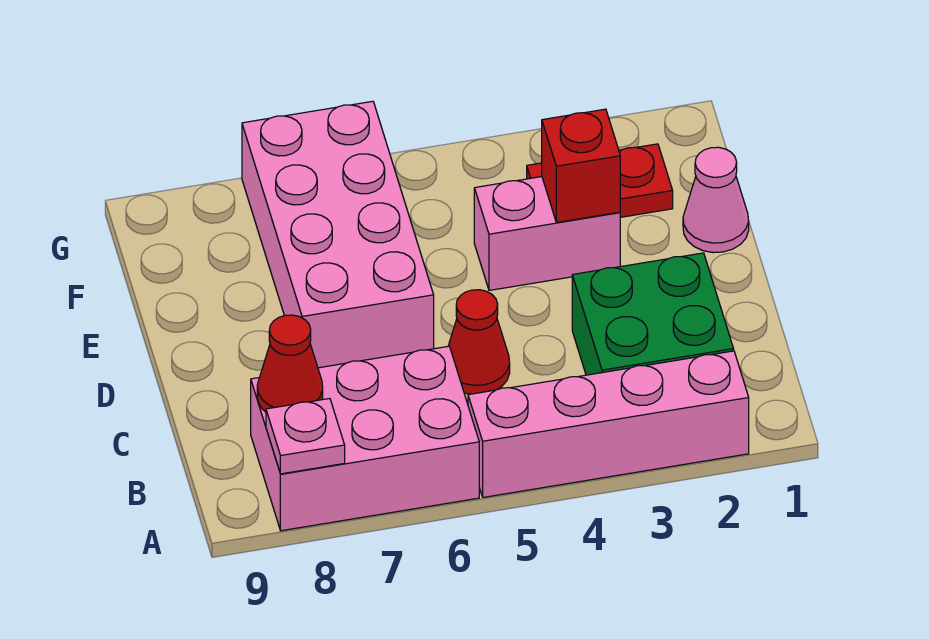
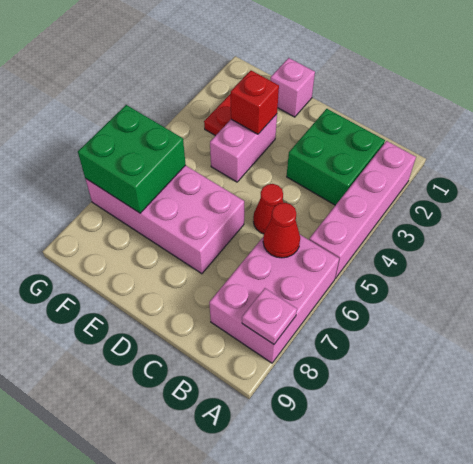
red 1x1 cone [257,315,323,412] -> red 1x1 cone moved to [263,203,300,258]
pink 1x1 cone [683,147,749,253] -> pink 1x1 brick [270,58,315,117]
none -> green 2x2 brick [78,105,186,213]

